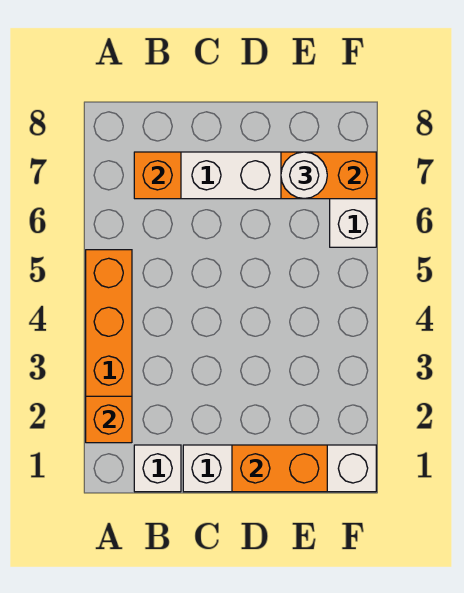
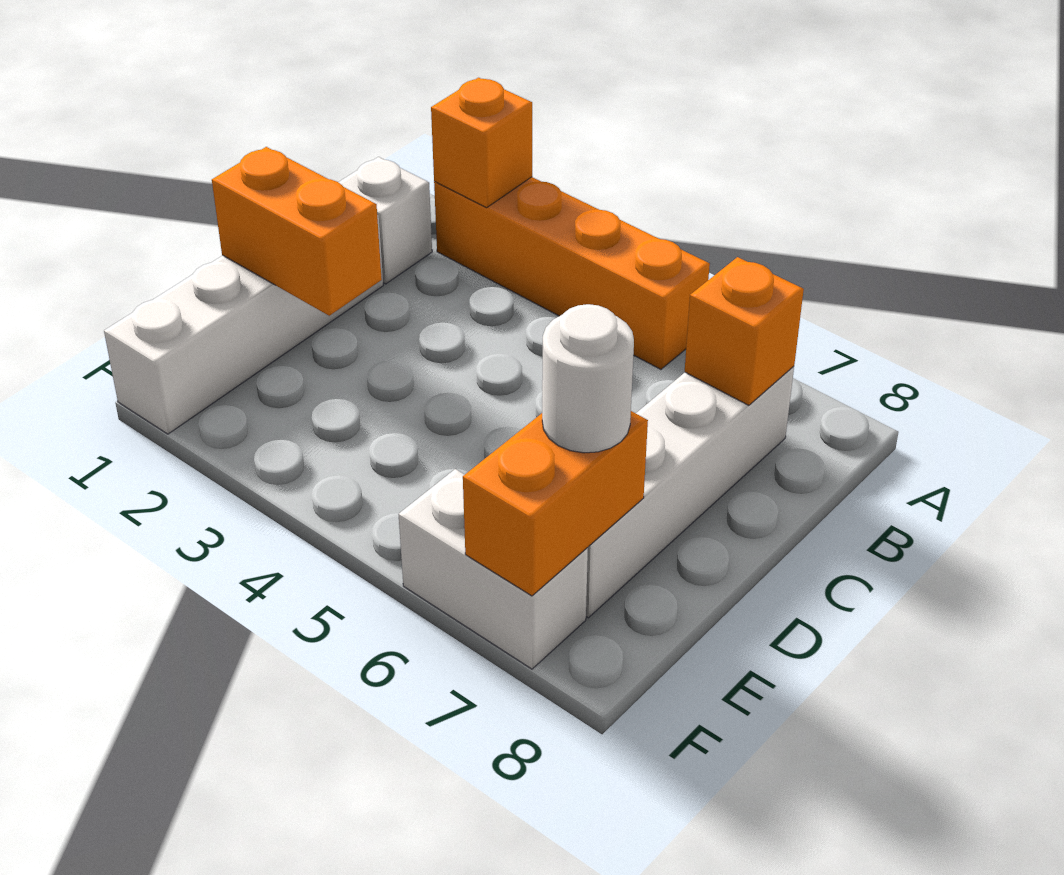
orange 1x2 brick [232,445,327,492] -> orange 1x2 brick turned to [212,147,382,316]

